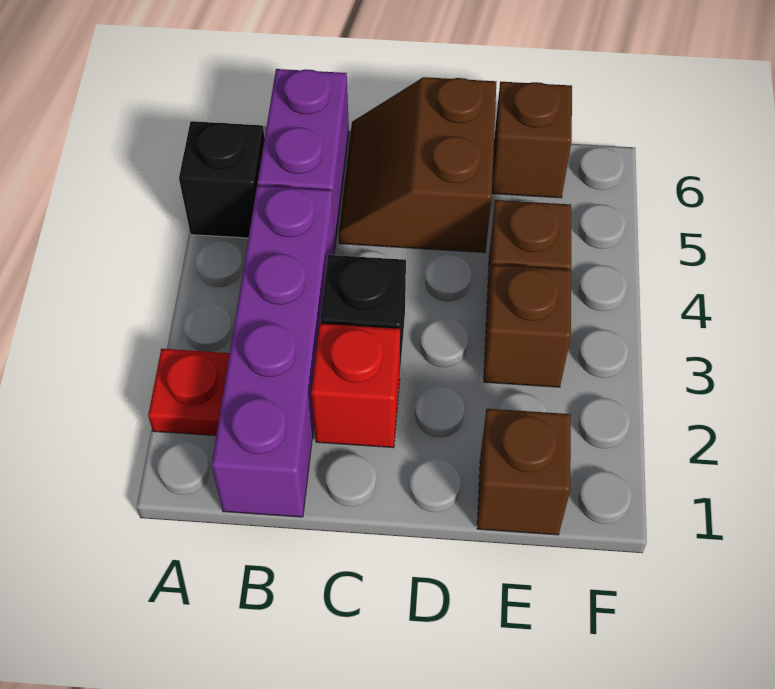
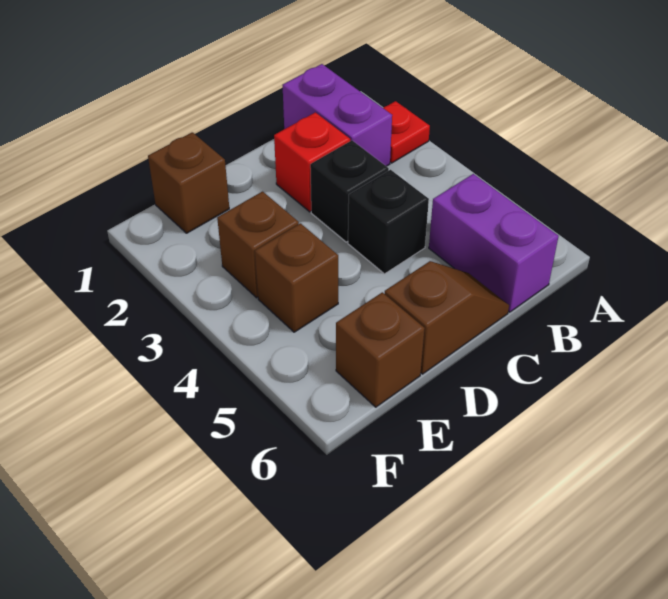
black 1x1 brick [179,121,265,238] -> black 1x1 brick moved to [348,170,429,274]
purple 1x4 brick [212,186,335,517] -> purple 1x2 brick [283,64,392,166]
brown 2x2 slope [339,77,496,253] -> brown 1x2 slope [385,261,509,374]

